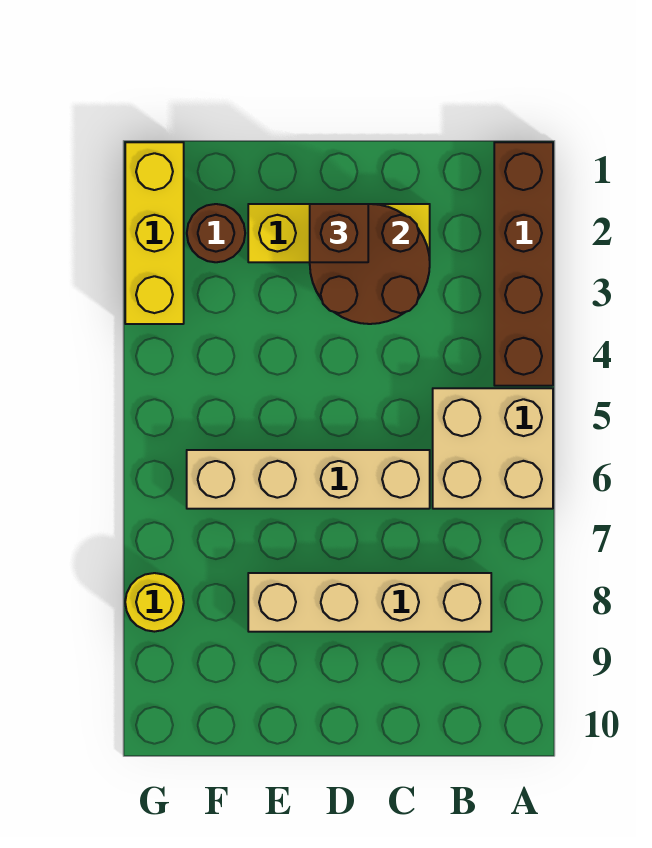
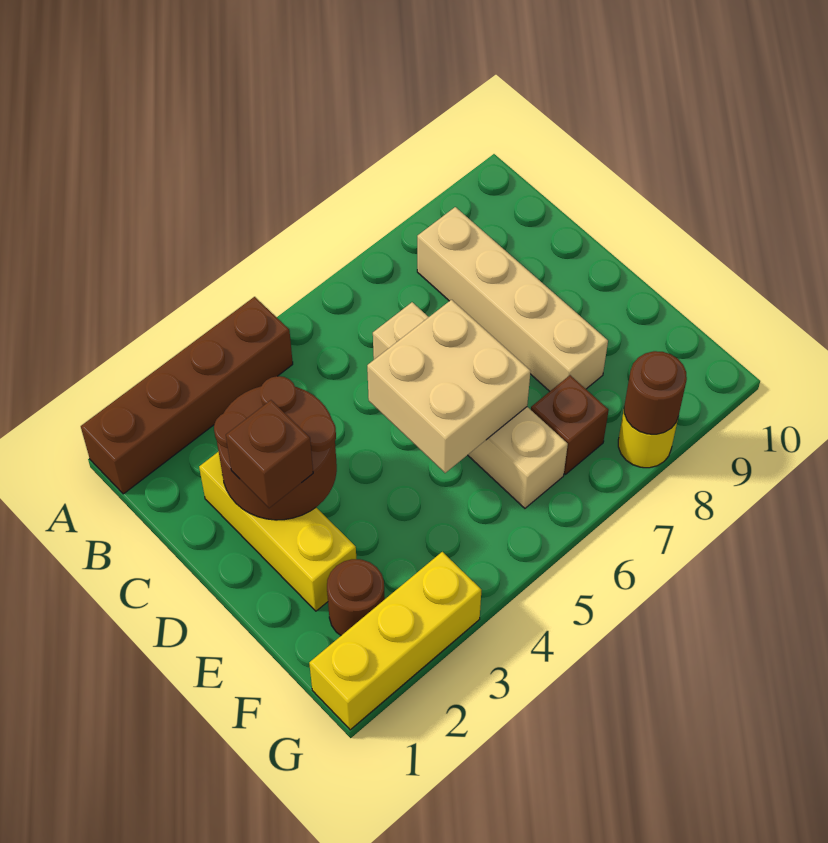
tan 2x2 brick [433,388,553,509] -> tan 2x2 brick moved to [367,300,531,473]
none -> brown 1x1 brick [531,375,609,474]
none -> brown 1x1 round brick [624,351,687,434]

